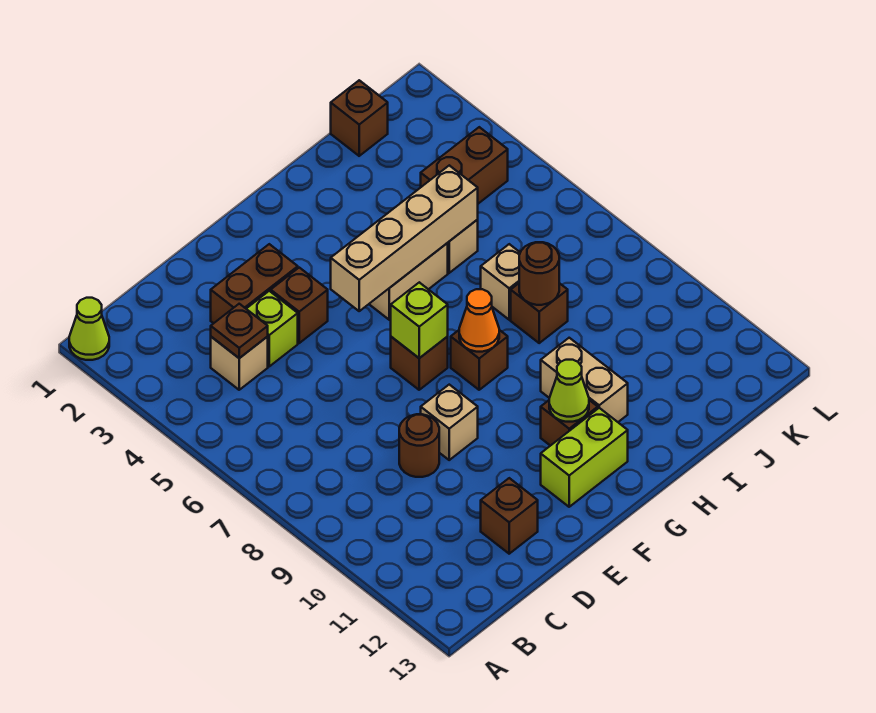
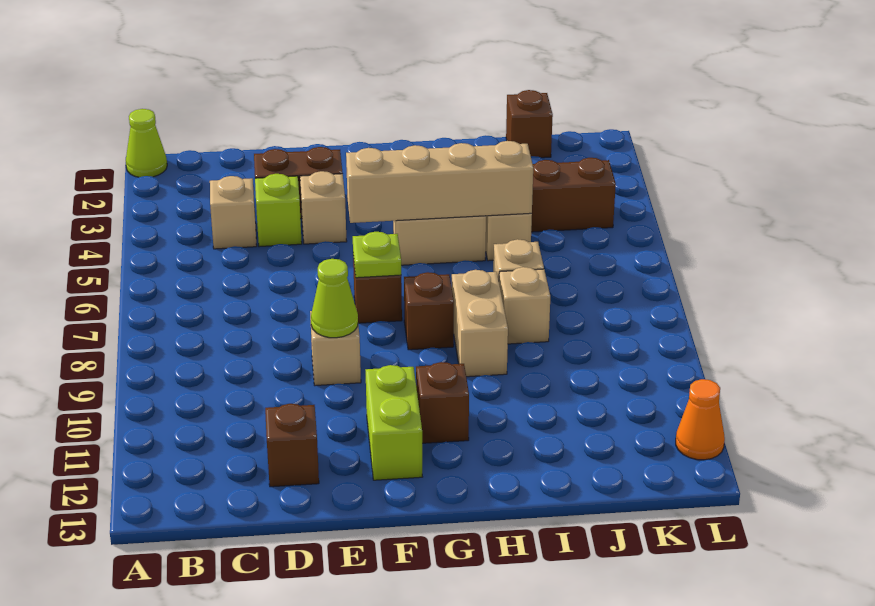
brown 1x1 plate [211,304,268,358] -> none
brown 1x1 round brick [399,414,439,477] -> none
brown 1x1 brick [271,268,328,343] -> tan 1x1 brick [300,171,347,244]
lime 1x1 brick [391,282,448,358] -> lime 1x1 plate [353,232,401,278]
lime 1x2 brick [541,408,628,507] -> lime 1x2 brick turned to [366,365,422,480]
orange 1x1 cone [459,289,499,352] -> orange 1x1 cone moved to [676,379,725,460]
lime 1x1 cone [549,360,589,422] -> lime 1x1 cone moved to [311,259,358,338]
tan 1x2 brick [541,338,628,422] -> tan 1x2 brick moved to [452,270,508,377]
brown 1x1 brick [511,283,568,343] -> tan 1x1 brick [499,267,550,344]
brown 1x1 round brick [519,242,559,305] -> none

